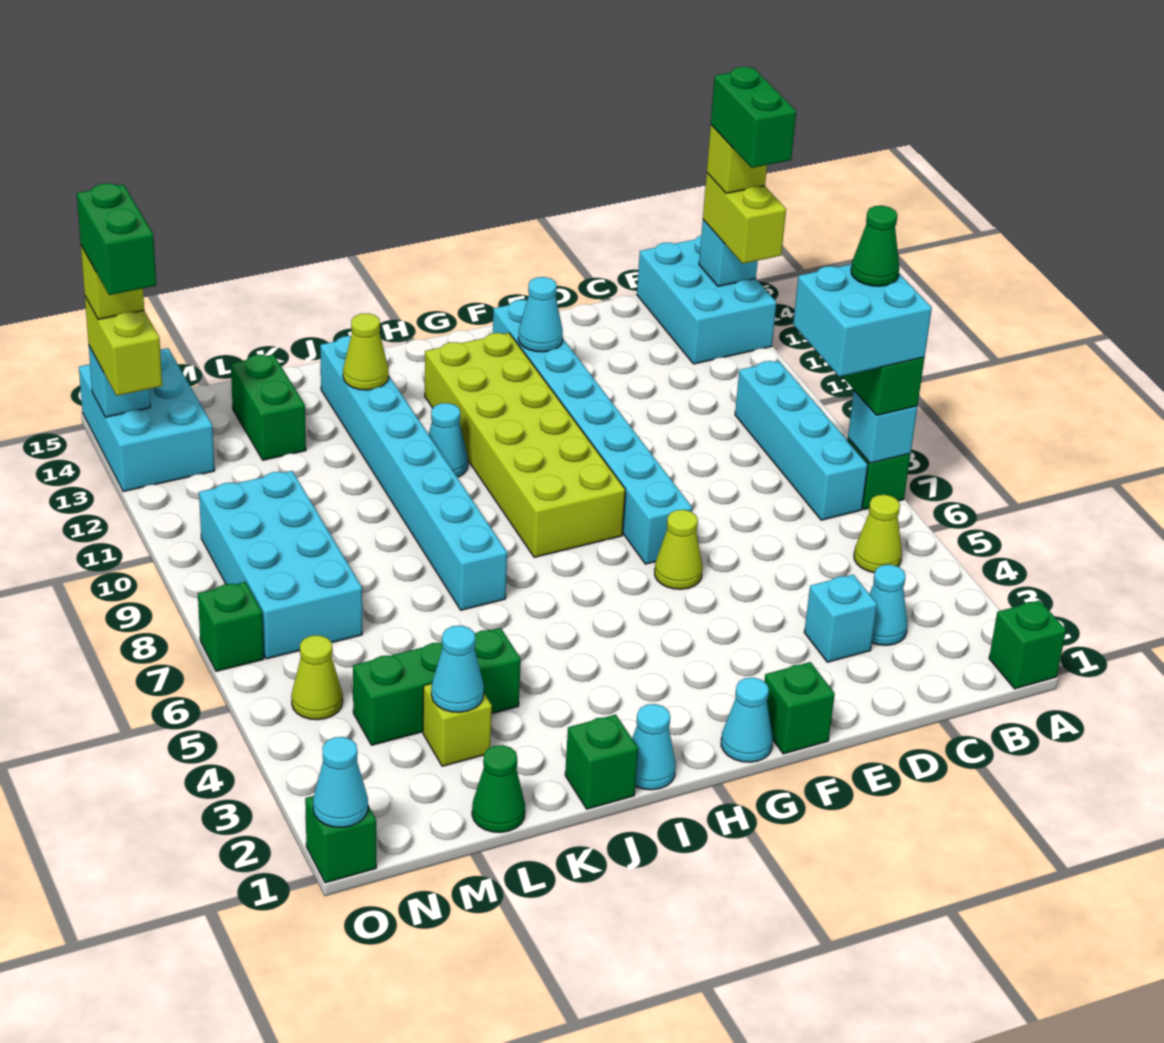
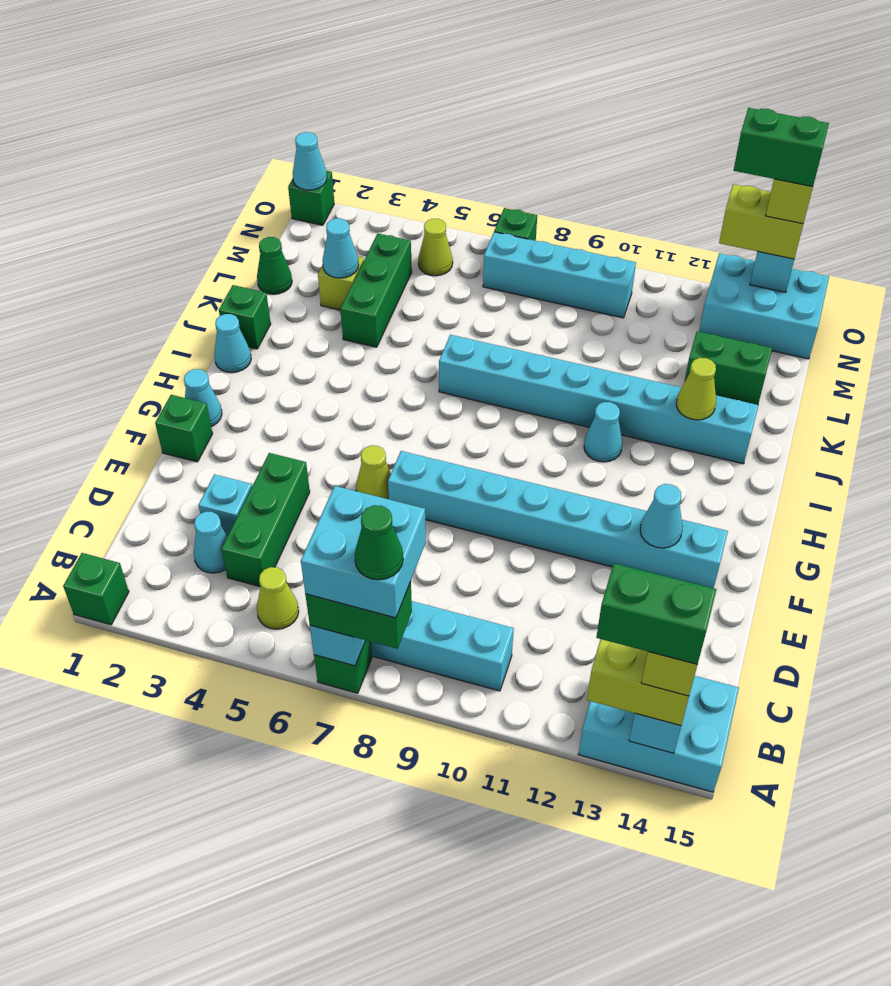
none -> green 1x3 brick [222,453,310,586]
lime 2x6 brick [425,333,625,557] -> none
cyan 2x4 brick [199,471,362,659] -> cyan 1x4 brick [483,232,636,318]

